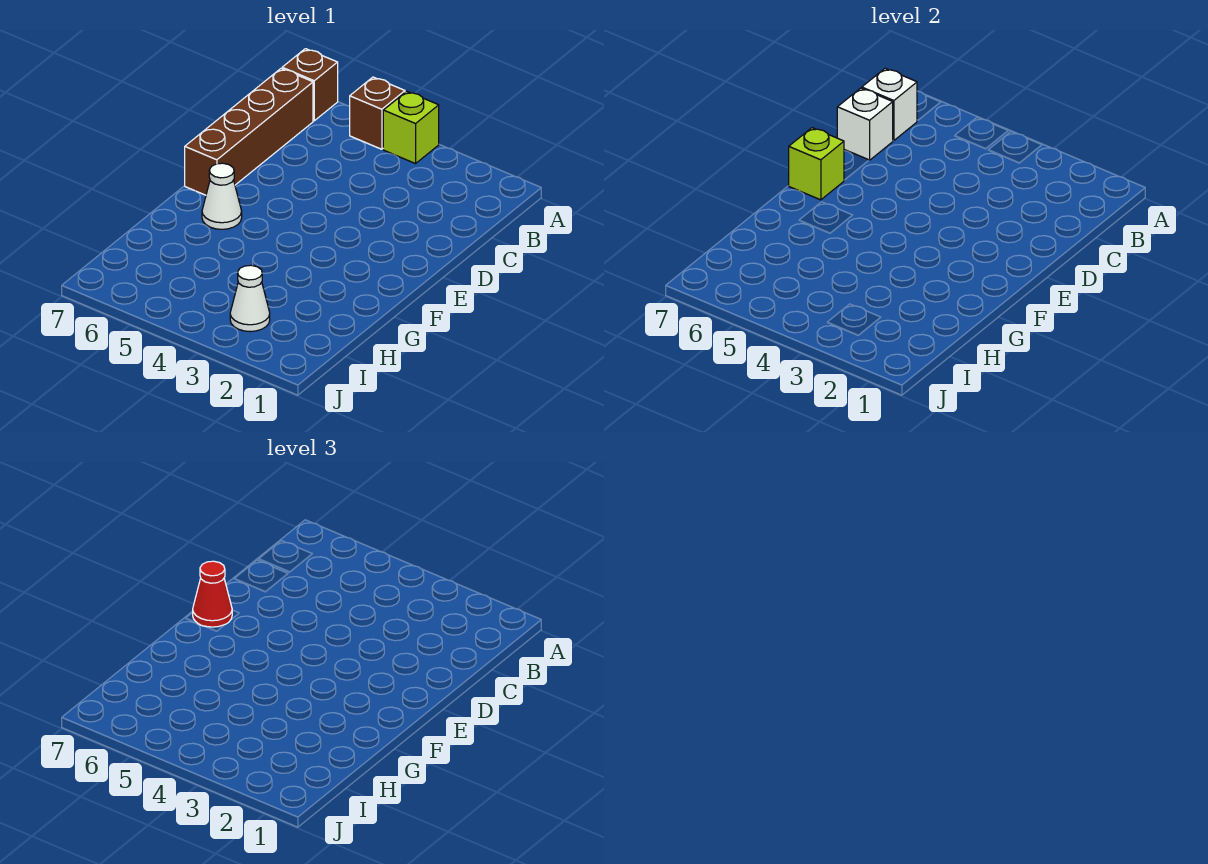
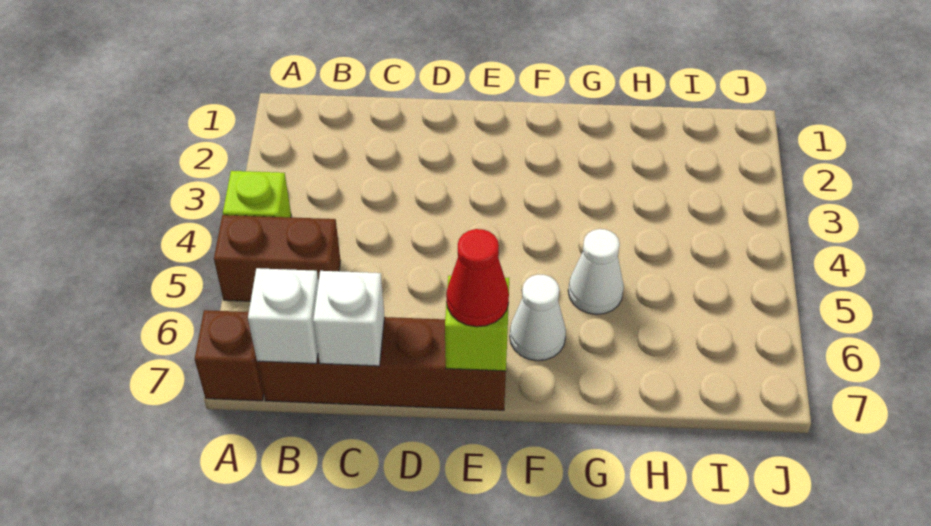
brown 1x1 brick [350,77,405,149] -> brown 1x2 brick [214,215,341,301]
white 1x1 cone [230,265,270,332] -> white 1x1 cone moved to [568,229,624,314]

